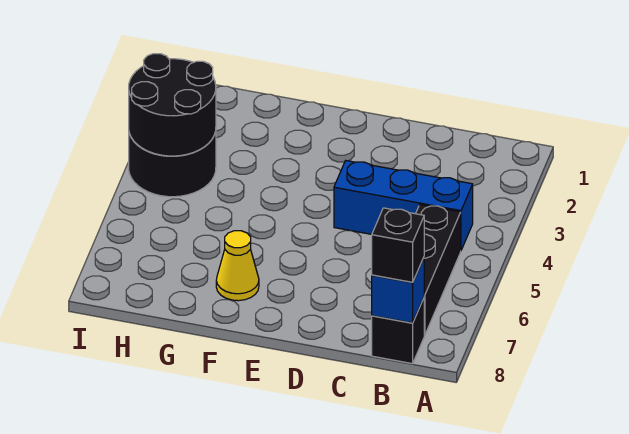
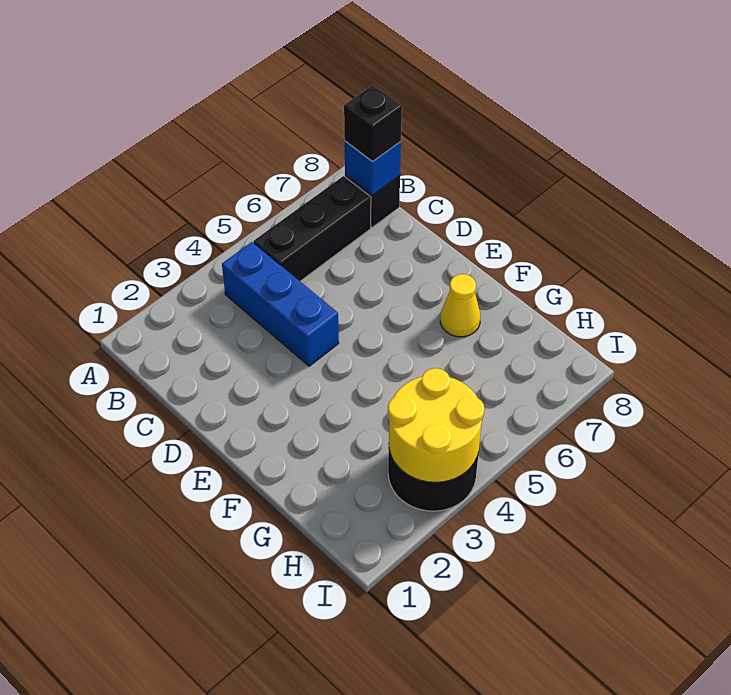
black 2x2 round brick [129,54,216,156] -> yellow 2x2 round brick [388,368,484,482]

